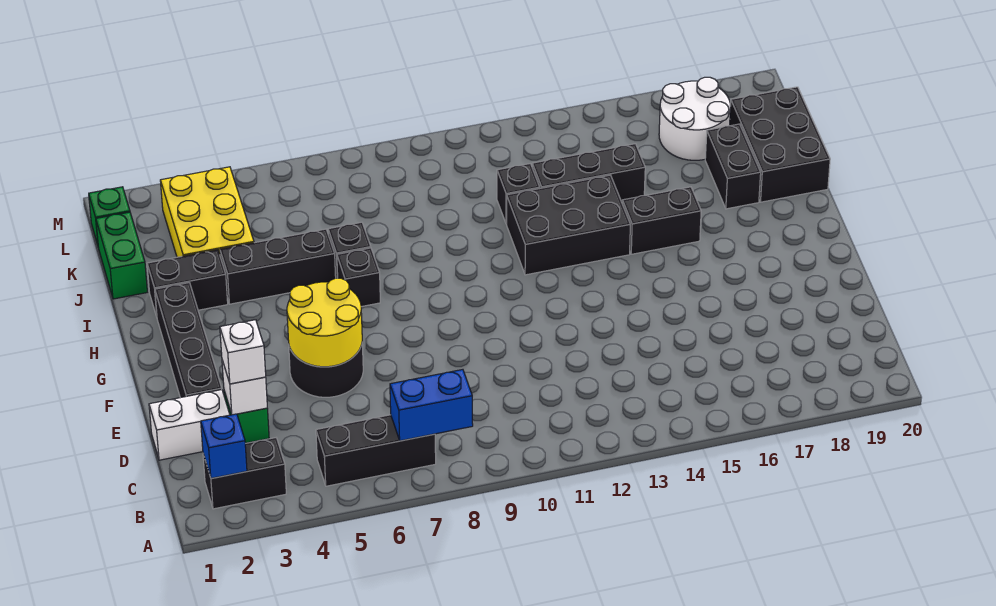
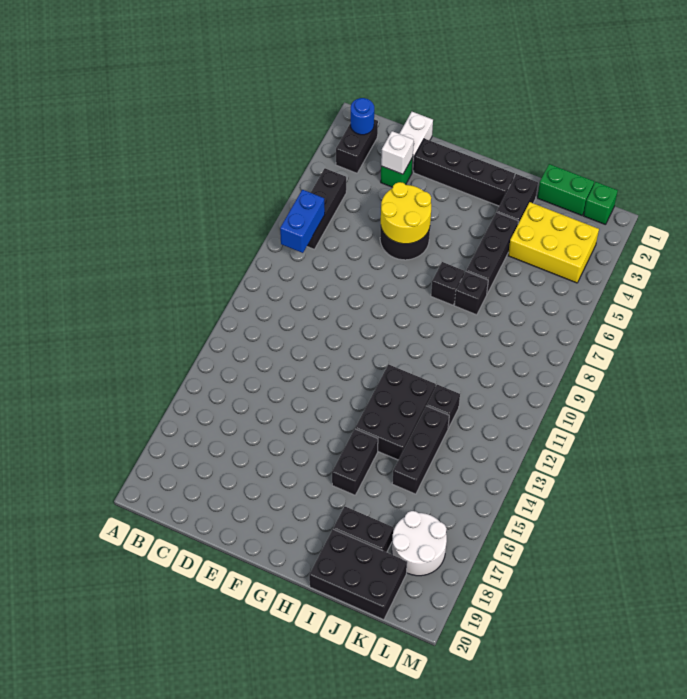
blue 1x1 brick [201,414,247,478] -> blue 1x1 round brick [351,98,374,135]
white 1x1 brick [220,320,266,384] -> none

